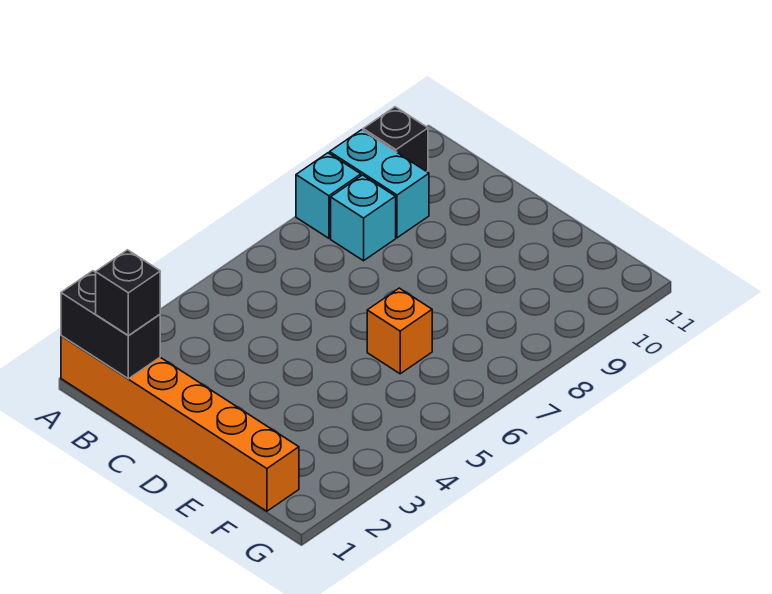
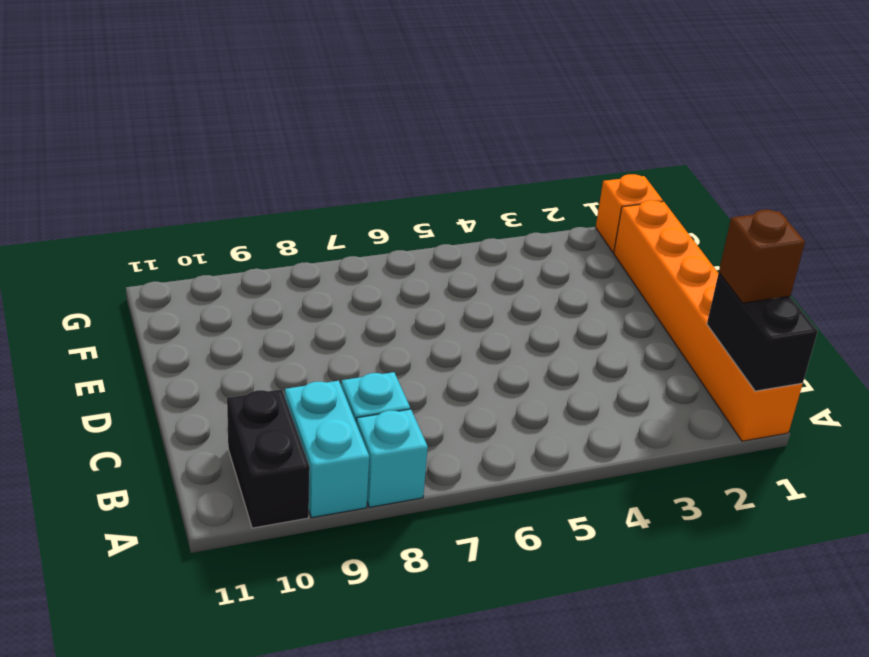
black 1x1 brick [363,107,428,172] -> black 1x2 brick [227,389,310,528]
black 1x1 brick [96,250,160,335] -> brown 1x1 brick [719,210,805,303]
orange 1x1 brick [367,288,432,374] -> orange 1x1 brick moved to [596,174,663,252]

